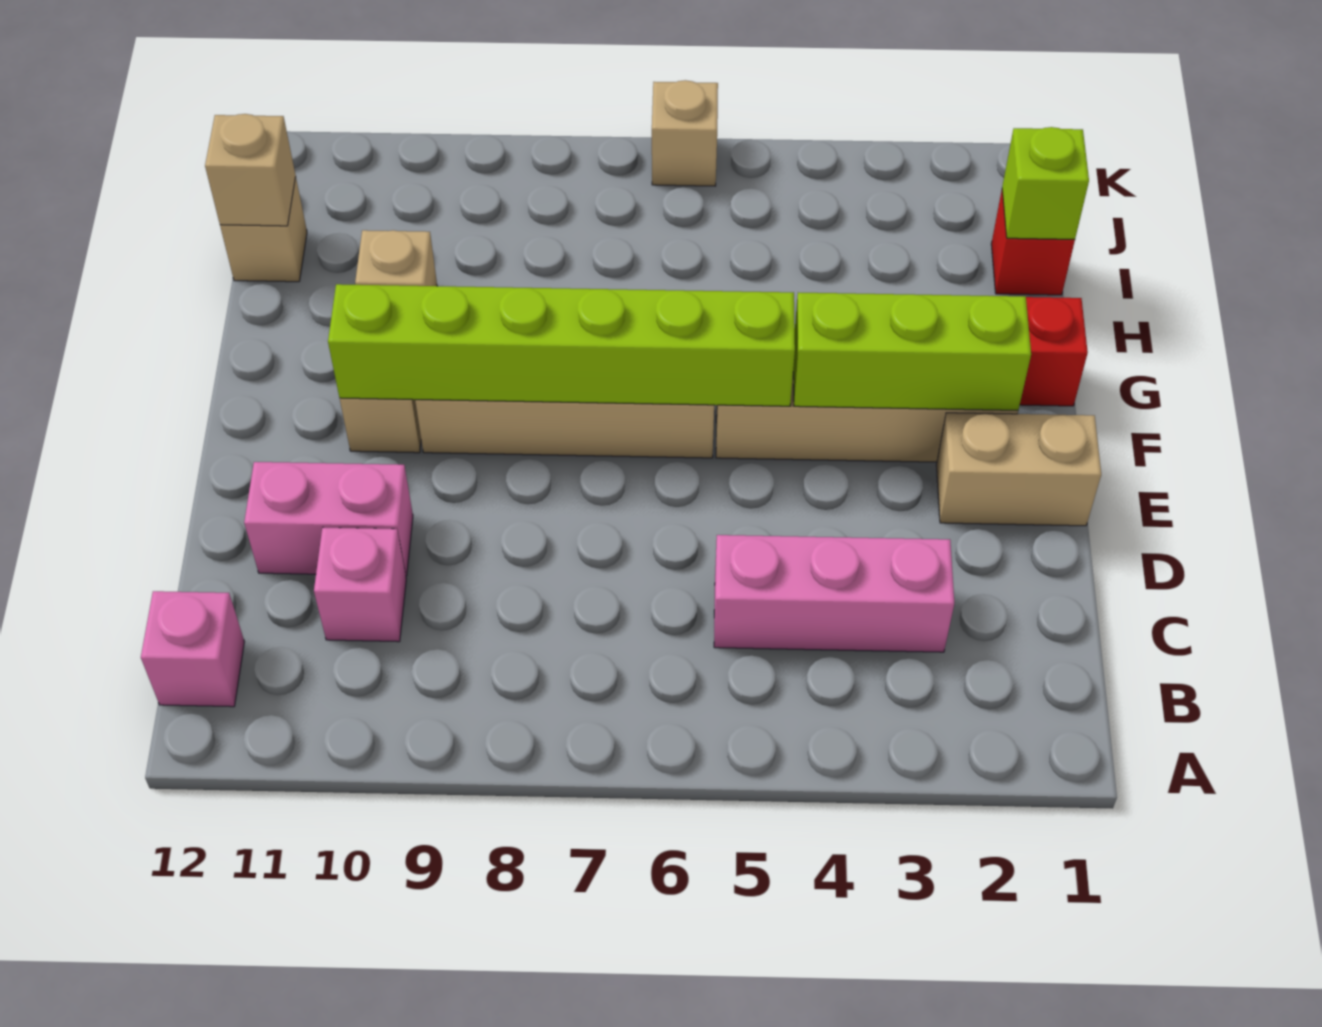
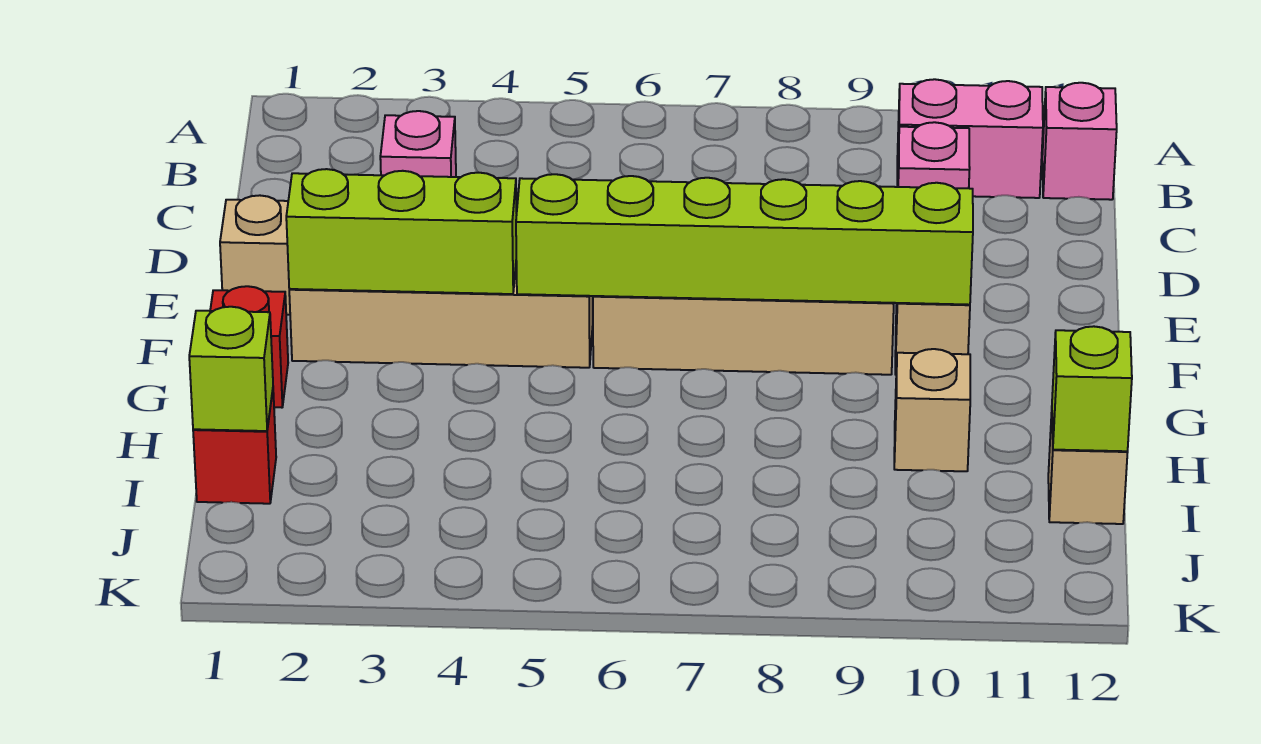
pink 1x3 brick [714,535,954,652] -> pink 1x1 brick [380,111,456,177]
pink 1x2 brick [244,462,413,576] -> pink 1x2 brick moved to [897,79,1043,198]
tan 1x1 brick [205,114,296,226] -> lime 1x1 brick [1052,326,1132,451]
tan 1x1 brick [652,80,718,186] -> none

